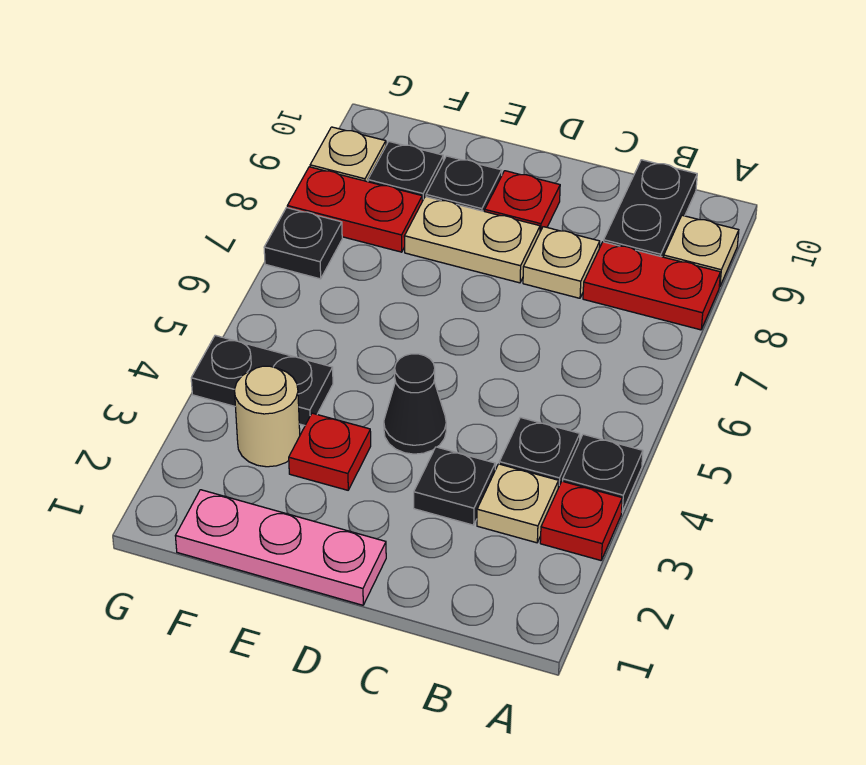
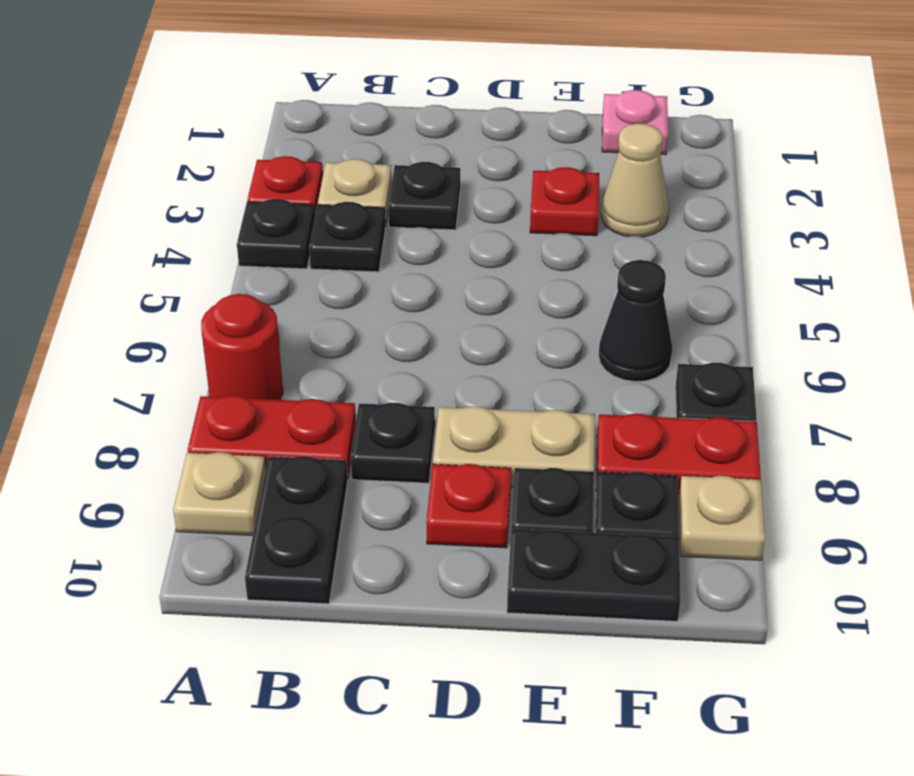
none -> red 1x1 round brick [201,294,283,400]
tan 1x1 plate [523,227,600,298] -> black 1x1 plate [351,403,435,483]
pink 1x3 plate [176,490,386,605] -> pink 1x1 plate [602,90,668,155]
black 1x1 cone [384,354,446,454] -> black 1x1 cone moved to [599,260,672,382]
tan 1x1 round brick [234,366,300,467] -> tan 1x1 cone [601,124,669,237]
black 1x2 plate [191,335,333,425] -> black 1x2 plate moved to [507,529,681,622]

